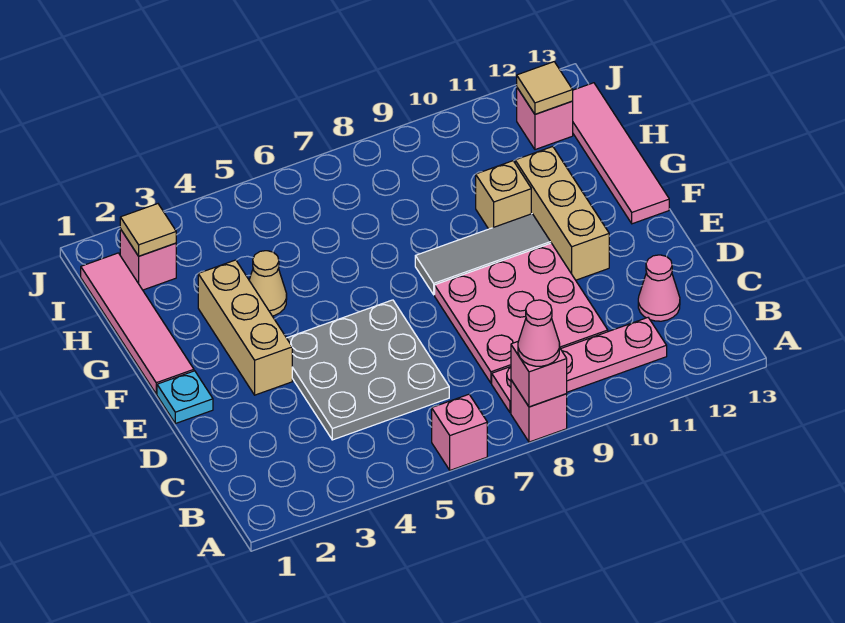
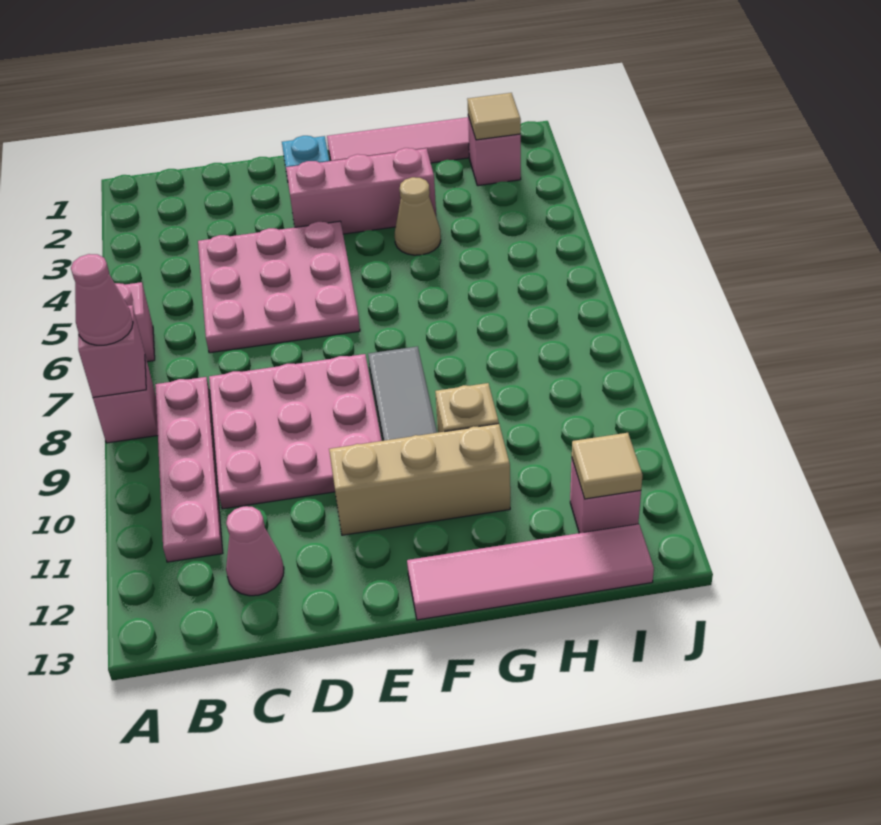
grey 3x3 plate [287,300,449,440] -> pink 3x3 plate [198,221,360,353]
tan 1x3 brick [198,260,292,395] -> pink 1x3 brick [286,148,436,234]

